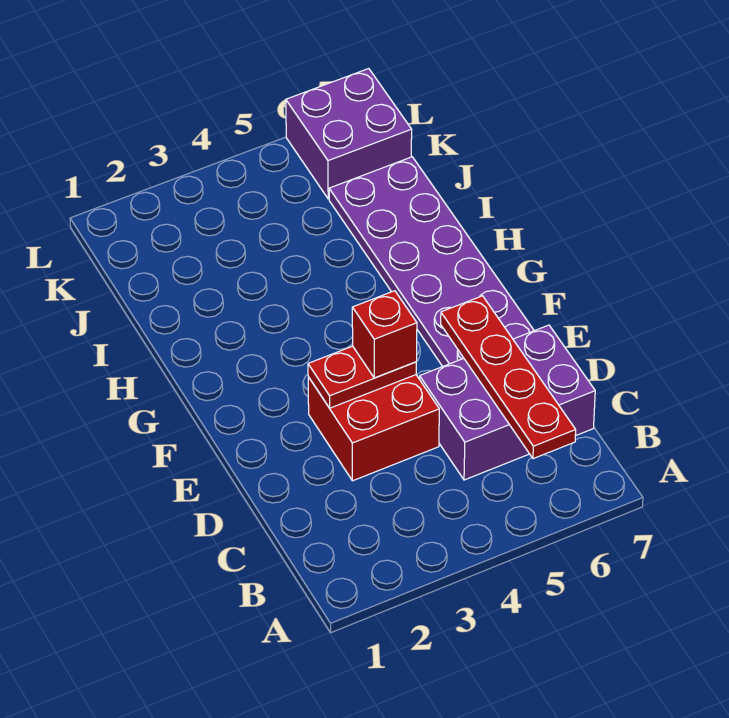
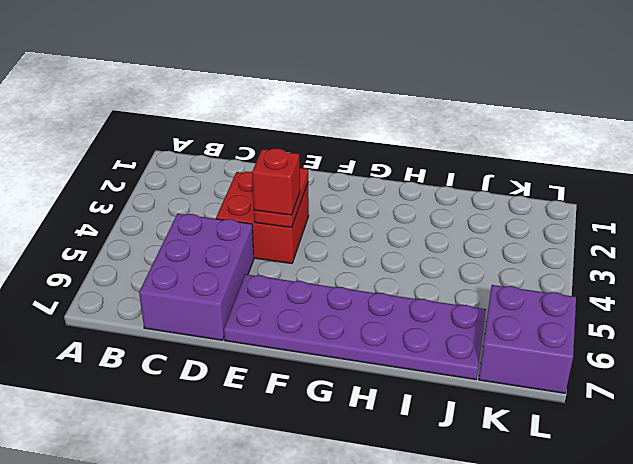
red 1x4 plate [441,296,576,459] -> none

